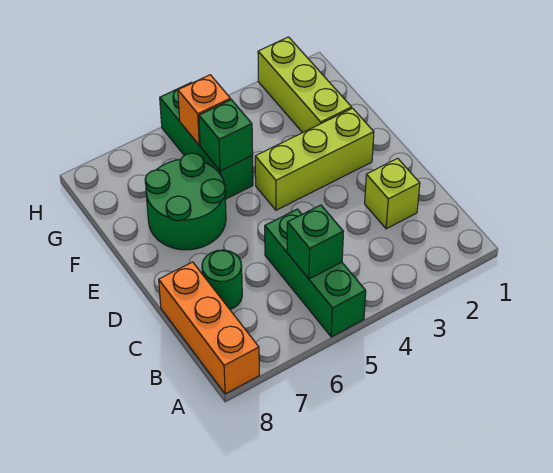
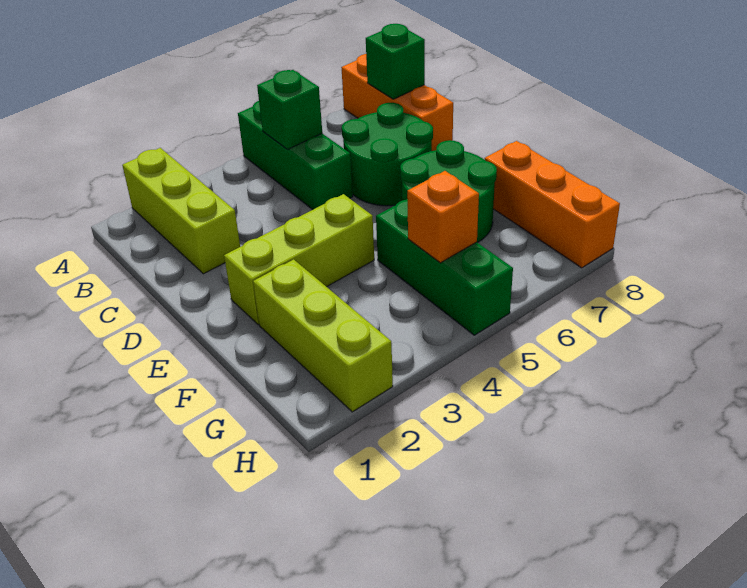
lime 1x1 brick [365,158,420,229] -> lime 1x3 brick [122,148,240,274]
green 1x1 round brick [202,250,242,309] -> green 2x2 round brick [342,103,433,206]
green 1x1 brick [199,100,253,171] -> green 1x1 brick moved to [366,24,425,99]
none -> orange 1x3 brick [485,141,620,268]

